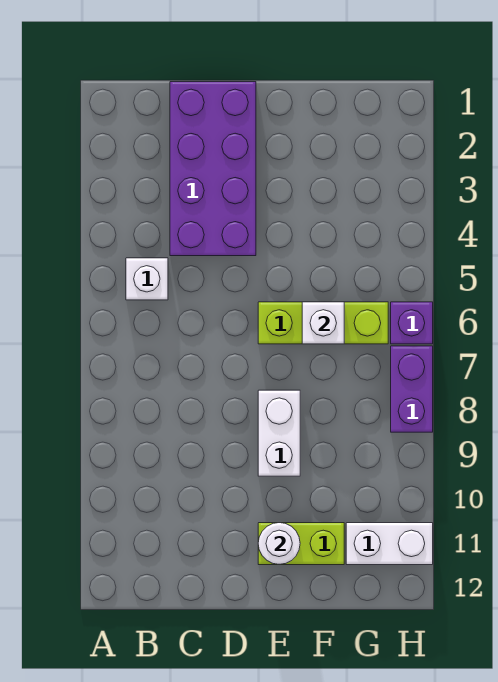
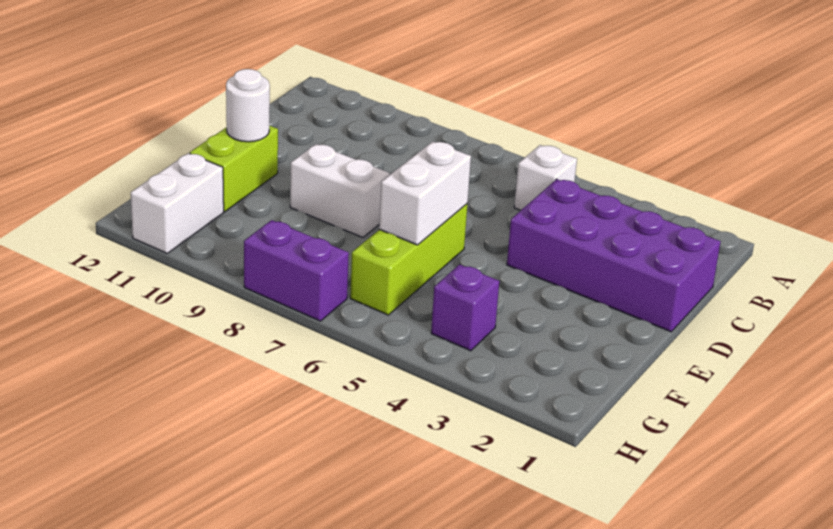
white 1x1 brick [302,302,344,344] -> white 1x2 brick [379,141,471,245]
purple 1x1 brick [391,302,433,344] -> purple 1x1 brick moved to [431,264,499,351]

